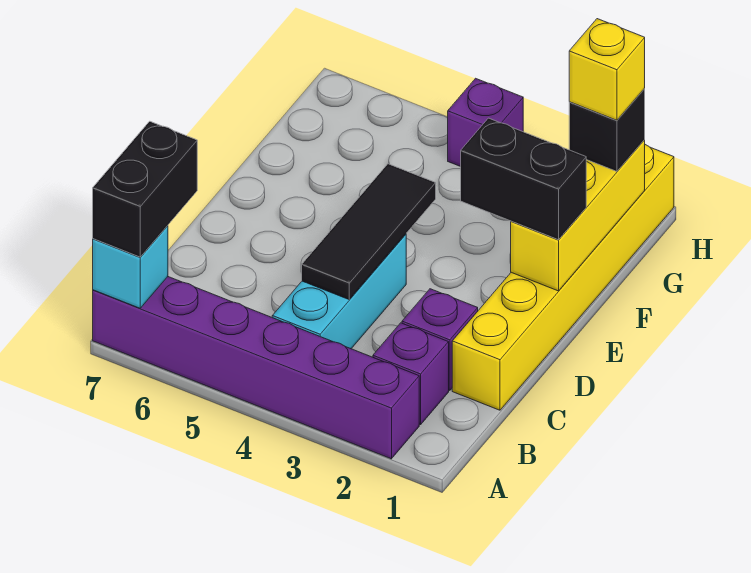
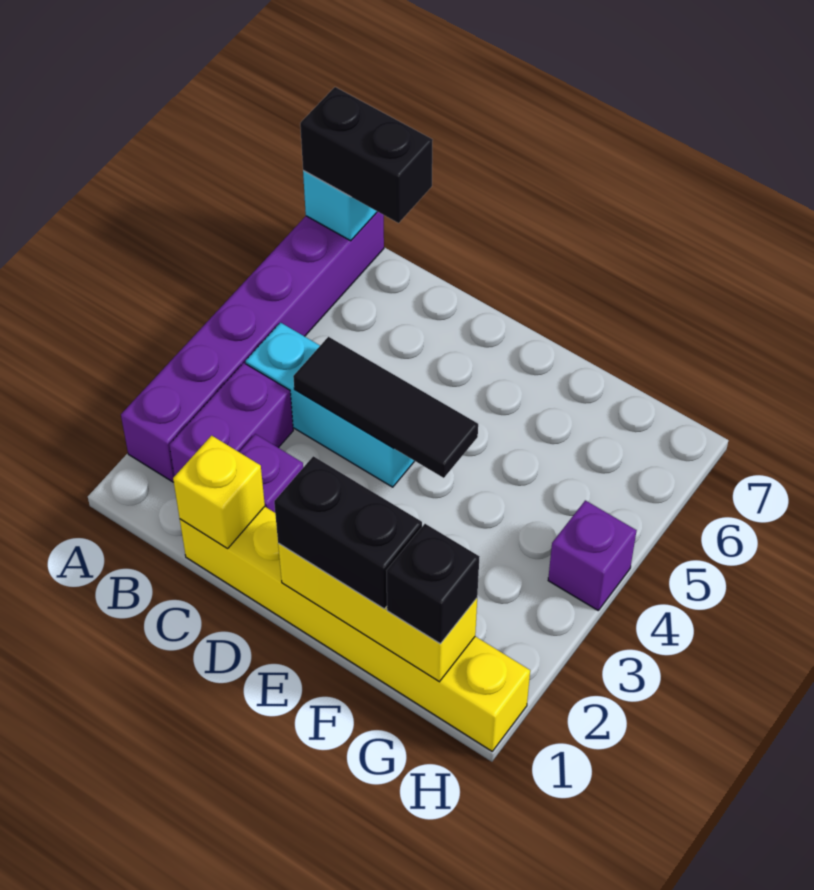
purple 1x1 brick [373,323,449,425] -> purple 1x2 brick [170,363,293,476]
black 1x2 brick [461,118,586,240] -> black 1x2 brick turned to [274,456,422,609]
yellow 1x1 brick [569,19,645,120] -> yellow 1x1 brick moved to [173,436,265,548]

